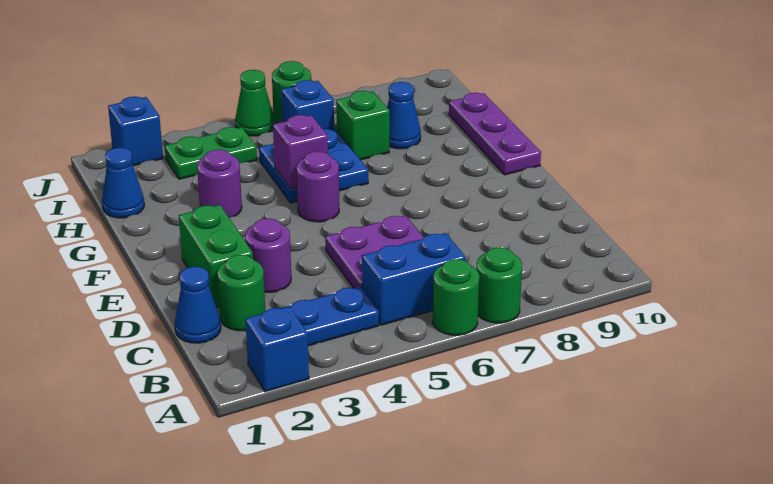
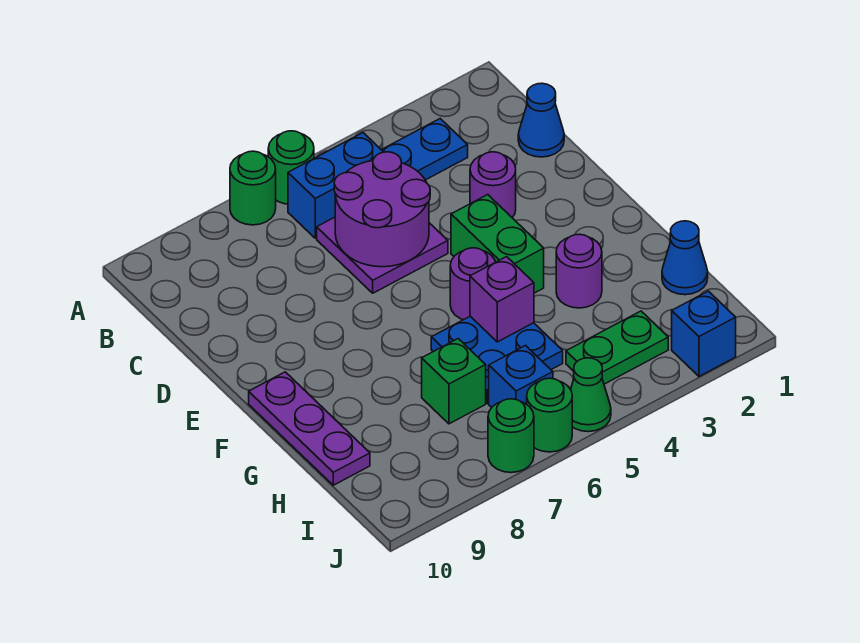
blue 1x1 brick [245,307,309,392] -> none
green 1x1 round brick [217,255,265,331] -> green 1x1 round brick moved to [488,399,534,473]
none -> purple 2x2 round brick [334,152,430,267]
green 1x2 brick [179,205,253,308] -> green 1x2 brick moved to [451,195,544,293]
blue 1x1 cone [387,82,421,149] -> none

